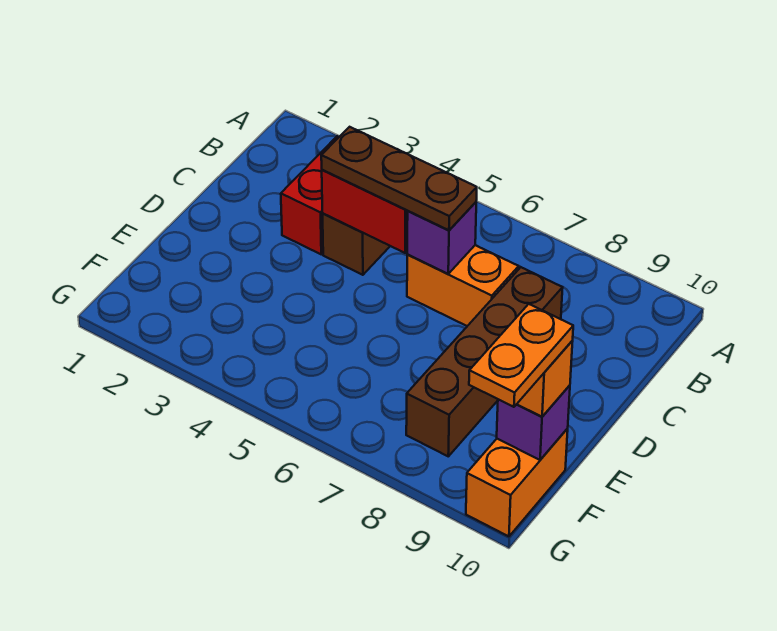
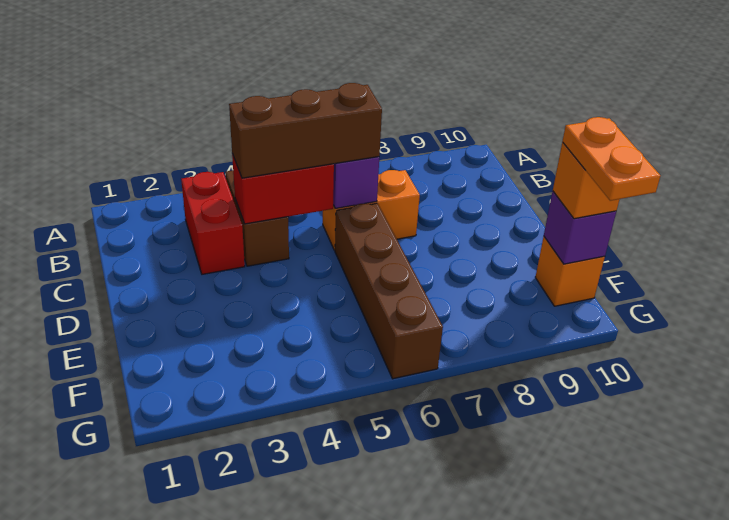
brown 1x3 plate [321,127,477,230] -> brown 1x3 brick [229,83,382,178]
brown 1x4 brick [406,267,563,456] -> brown 1x4 brick moved to [335,203,443,379]
orange 1x2 brick [466,429,568,536] -> orange 1x1 brick [535,237,605,306]

